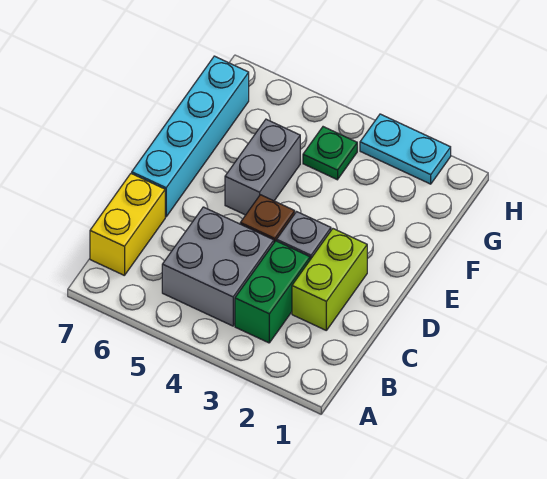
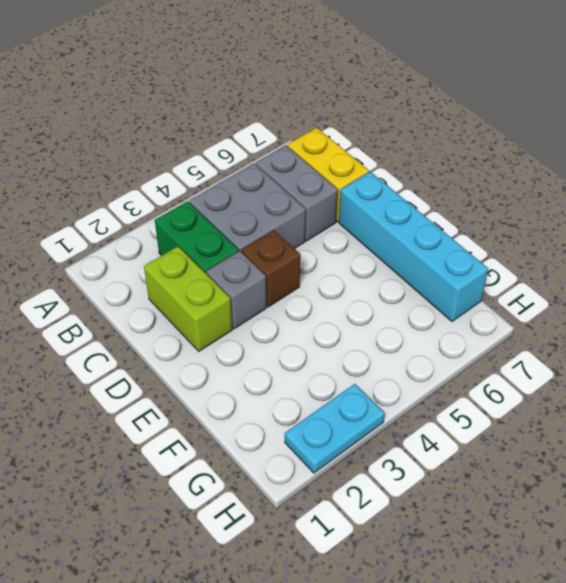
grey 1x2 brick [225,119,300,215] -> grey 1x2 brick moved to [256,145,338,241]
green 1x1 plate [303,127,357,180] -> none

